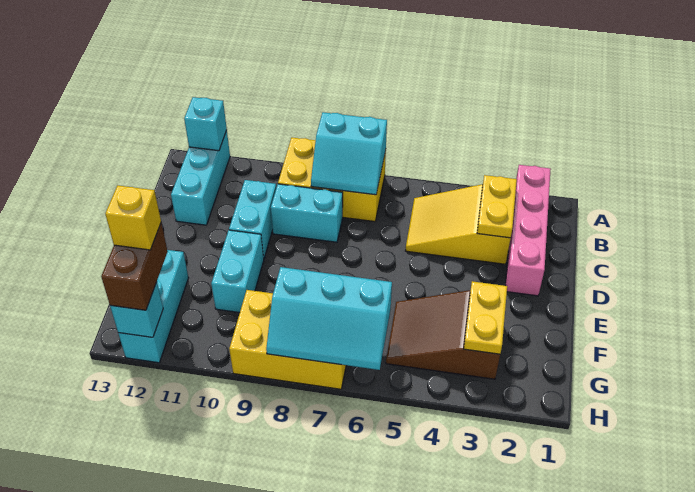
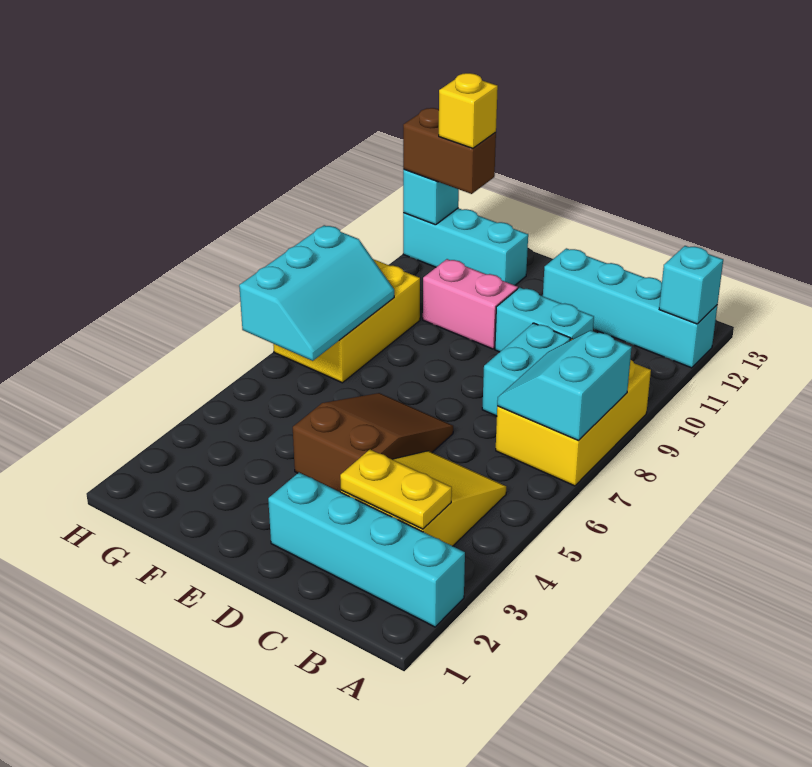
pink 1x4 brick [505,165,551,296] -> cyan 1x4 brick [268,473,465,627]
cyan 1x3 brick [171,130,230,225] -> cyan 1x4 brick [543,248,717,368]
cyan 1x2 brick [211,230,264,313] -> pink 1x2 brick [423,259,518,349]
brown 2x3 slope [386,290,500,379] -> brown 2x3 slope moved to [293,393,453,492]
yellow 1x2 plate [464,281,507,354] -> none
cyan 2x3 slope [266,267,392,370] -> cyan 2x3 slope turned to [239,225,394,361]

